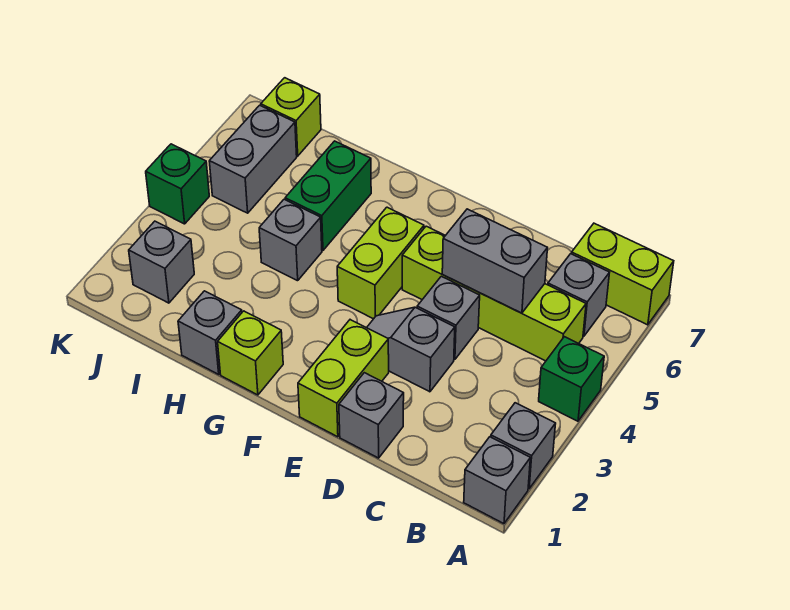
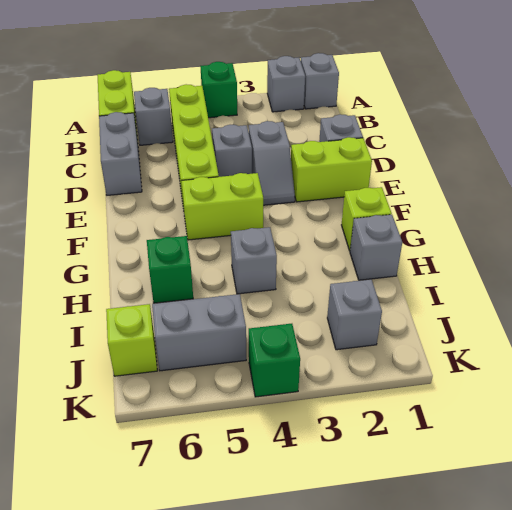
grey 1x2 brick [442,209,548,313] -> grey 1x2 brick moved to [99,112,142,195]
green 1x2 brick [285,141,371,250] -> green 1x1 brick [147,236,193,303]

